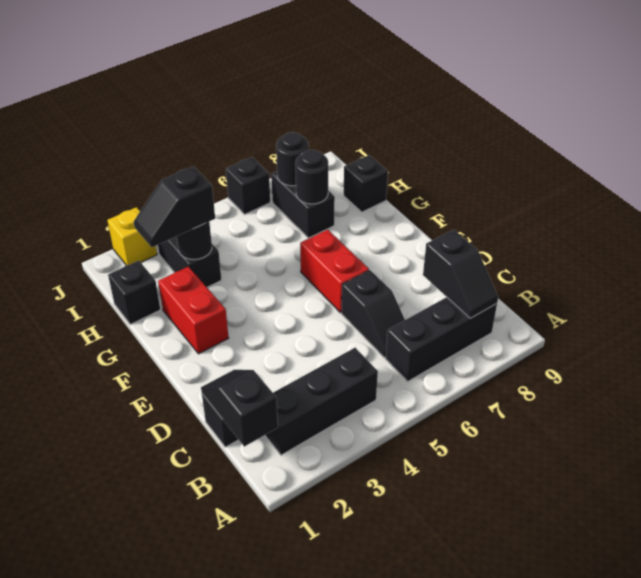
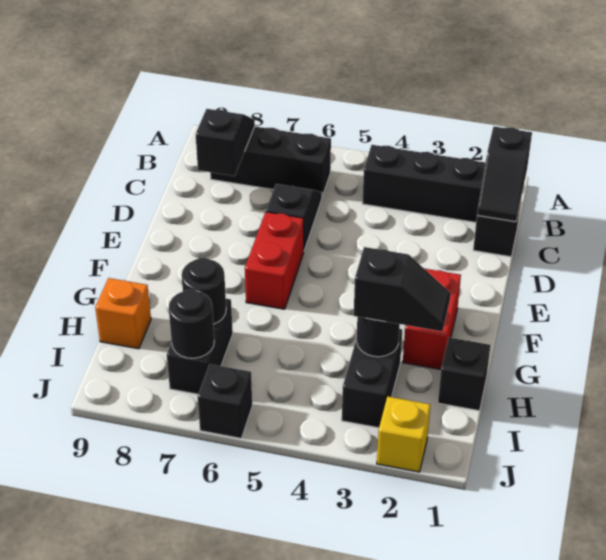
black 1x1 brick [344,155,388,212] -> orange 1x1 brick [95,278,151,349]

